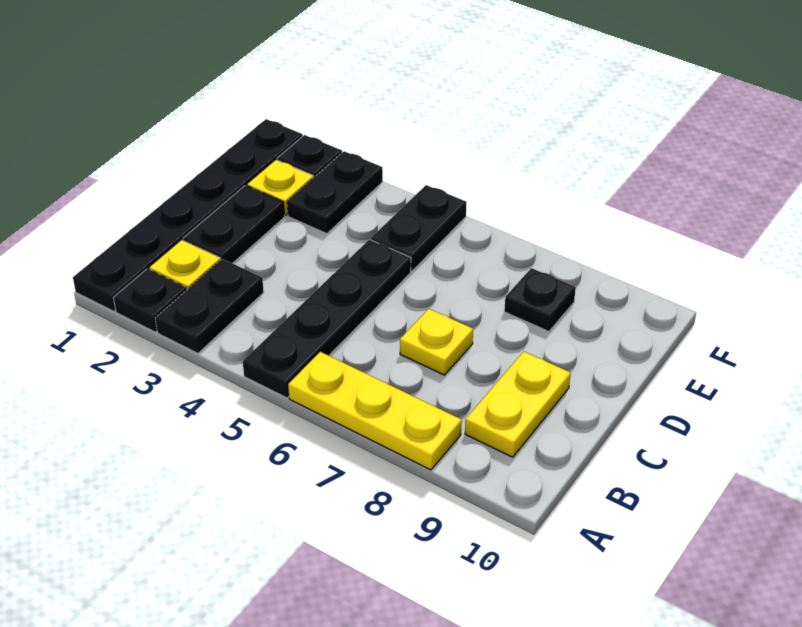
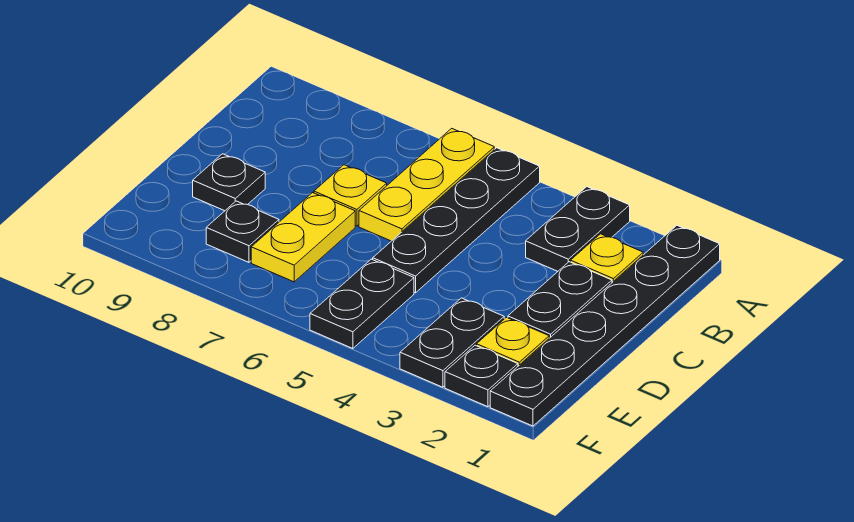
black 1x1 plate [114,269,187,332] -> black 1x1 plate moved to [193,154,265,211]
yellow 1x3 plate [288,352,462,470] -> yellow 1x3 plate turned to [359,128,494,241]
yellow 1x2 plate [465,351,571,457] -> yellow 1x2 plate moved to [251,193,355,282]

